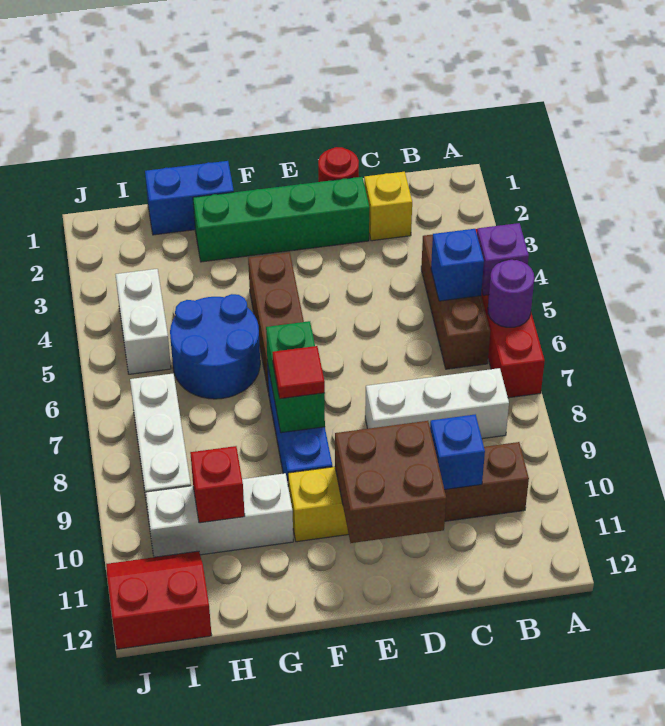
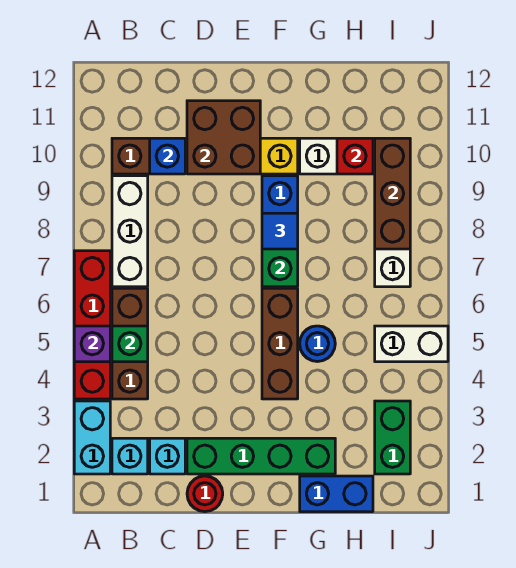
none -> cyan 1x2 brick [74,401,110,474]
purple 1x1 round brick [488,260,534,327] -> none
none -> cyan 1x1 brick [112,438,148,474]
blue 1x1 brick [431,229,484,301] -> green 1x1 brick [112,326,148,362]
white 1x3 brick [365,368,509,439] -> white 1x3 brick turned to [112,176,148,287]
yellow 1x1 brick [364,172,412,241] -> cyan 1x1 brick [150,438,185,474]
red 1x1 tile [273,346,325,399] -> blue 1x1 tile [262,213,298,249]
blue 2x2 round brick [170,294,260,399] -> blue 1x1 round brick [300,326,335,362]
none -> green 1x2 brick [375,401,410,474]
white 1x2 brick [115,269,171,374] -> white 1x2 brick turned to [375,326,448,362]
none -> brown 1x3 brick [375,138,410,249]
red 2x2 slope [106,551,212,649] -> none

